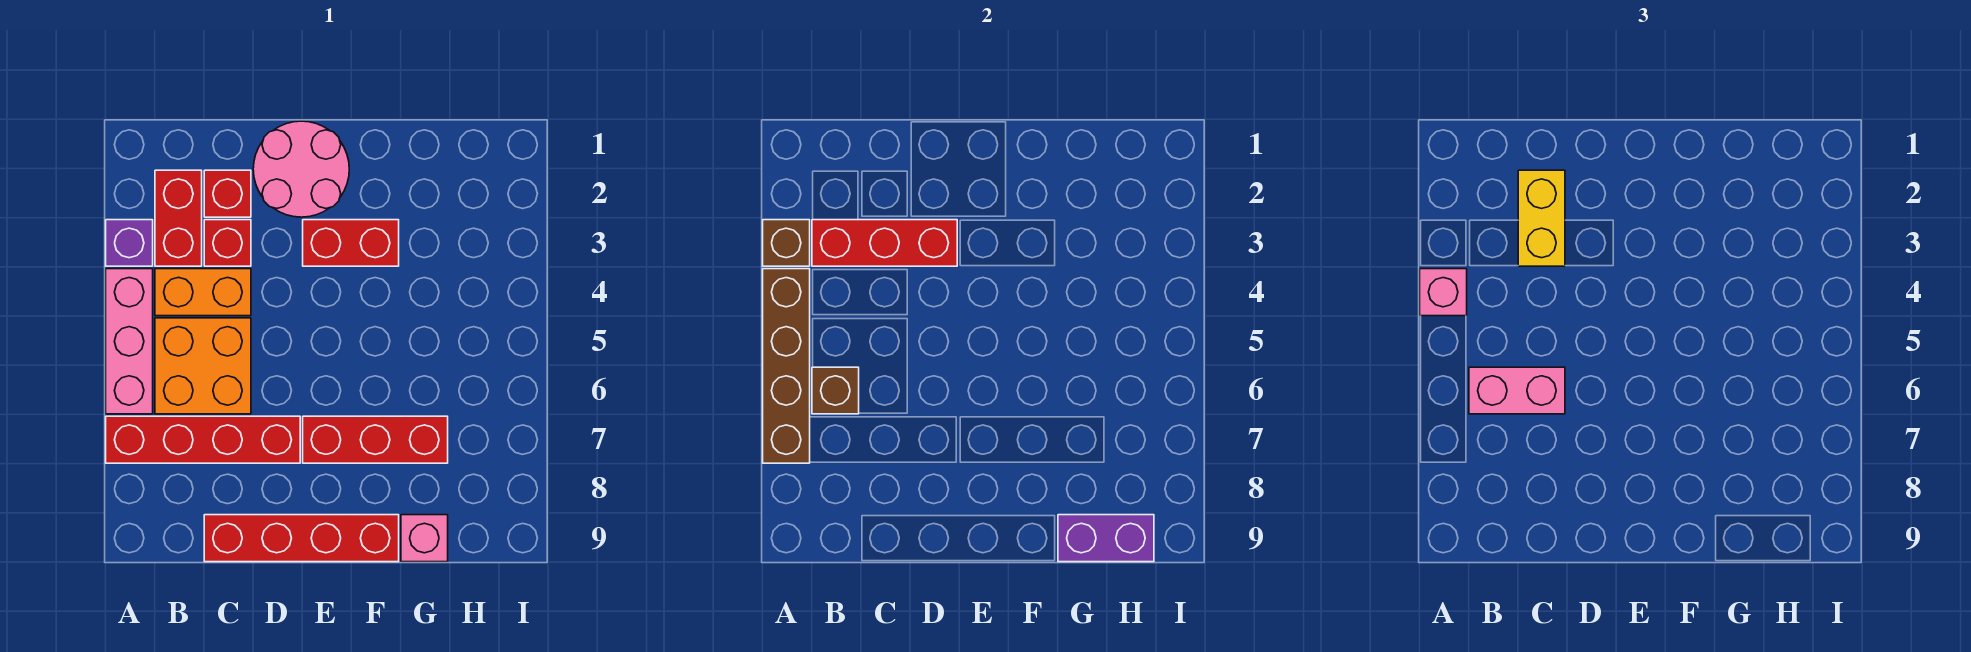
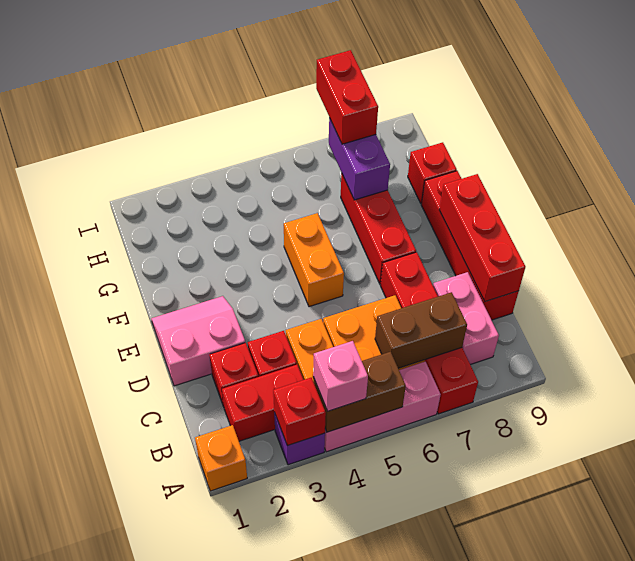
none -> orange 1x1 brick [195,425,247,491]
brown 1x1 brick [763,220,810,266] -> red 1x1 brick [273,378,326,446]
brown 1x4 brick [763,269,810,463] -> brown 1x2 brick [313,352,406,432]
red 1x3 brick [812,220,957,266] -> red 1x3 brick moved to [439,174,526,302]
brown 1x1 brick [812,367,859,414] -> brown 1x2 brick [375,292,467,368]
pink 1x2 brick [1469,367,1565,414] -> pink 1x2 brick moved to [433,272,499,365]
yellow 1x2 brick [1518,170,1565,266] -> none
pink 2x2 round brick [253,121,349,217] -> pink 2x2 slope [151,296,245,386]
red 1x2 brick [303,220,399,266] -> red 1x2 brick moved to [316,50,378,144]
none -> orange 1x2 brick [284,213,344,307]
pink 1x1 brick [401,515,448,562] -> red 1x1 brick [408,142,457,204]
purple 1x2 brick [1058,515,1154,562] -> purple 1x2 brick moved to [329,118,390,200]

